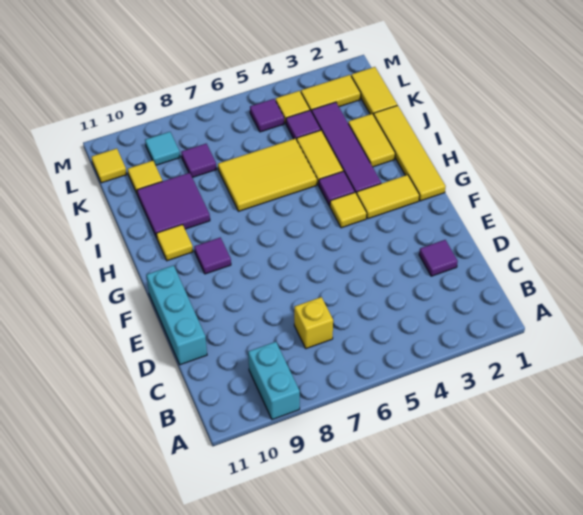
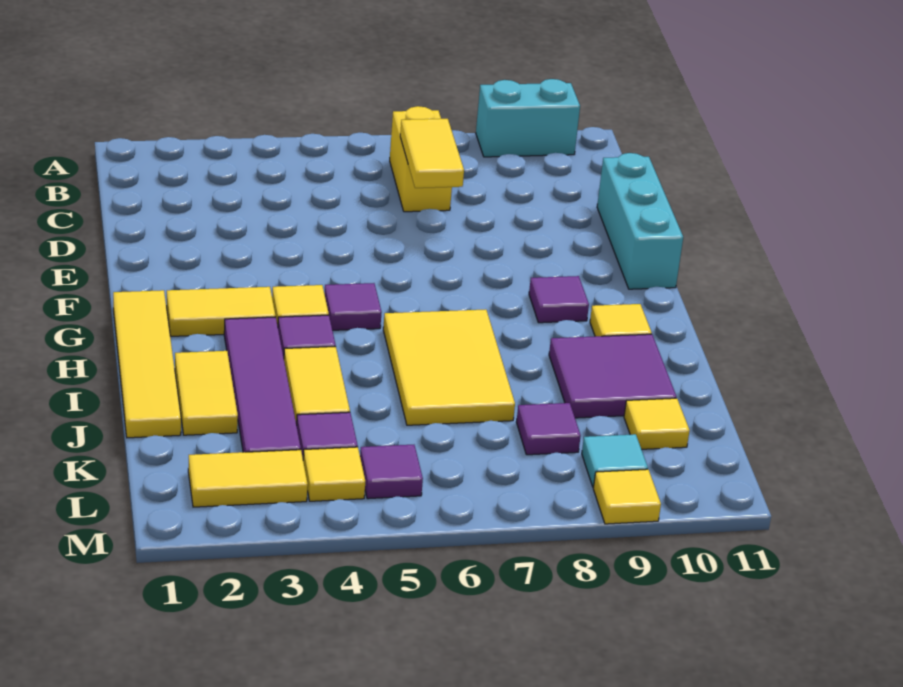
cyan 1x2 brick [248,342,300,420] -> cyan 1x2 brick turned to [476,79,580,157]
yellow 1x1 brick [294,297,333,349] -> yellow 1x2 brick [390,106,452,212]
purple 1x1 tile [419,240,458,276] -> purple 1x1 tile moved to [324,283,382,330]
yellow 2x3 tile [218,139,317,211] -> yellow 2x3 tile turned to [383,309,515,425]
yellow 1x2 tile [351,67,397,115] -> yellow 1x2 tile moved to [400,119,464,188]
yellow 1x1 tile [92,148,127,183] -> yellow 1x1 tile moved to [593,469,661,524]

